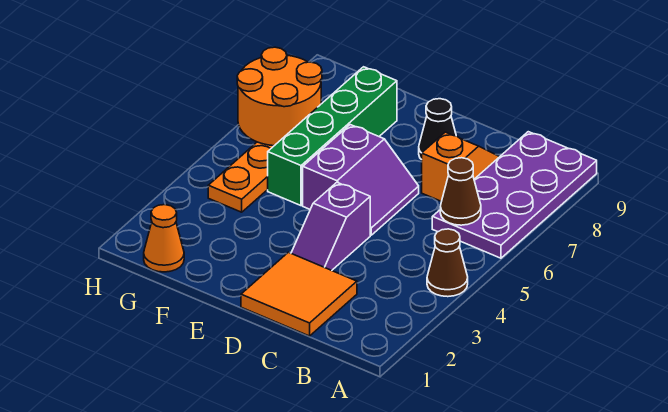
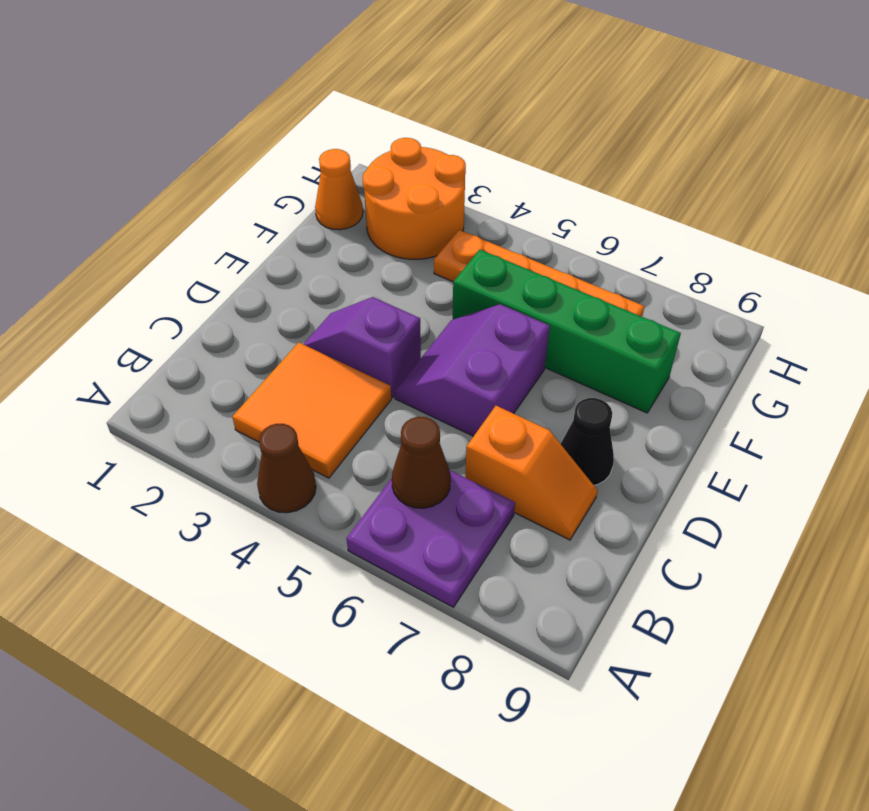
purple 2x4 plate [432,132,597,258] -> purple 2x2 plate [347,470,515,607]
orange 2x2 tile [241,252,357,336] -> orange 2x2 tile moved to [232,342,391,478]
purple 2x2 slope [303,125,419,235] -> purple 2x2 slope turned to [395,304,550,436]
orange 2x2 round brick [237,47,322,146] -> orange 2x2 round brick moved to [362,138,466,259]

